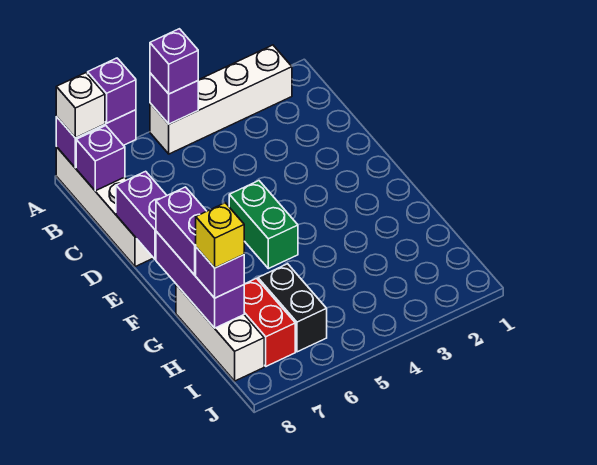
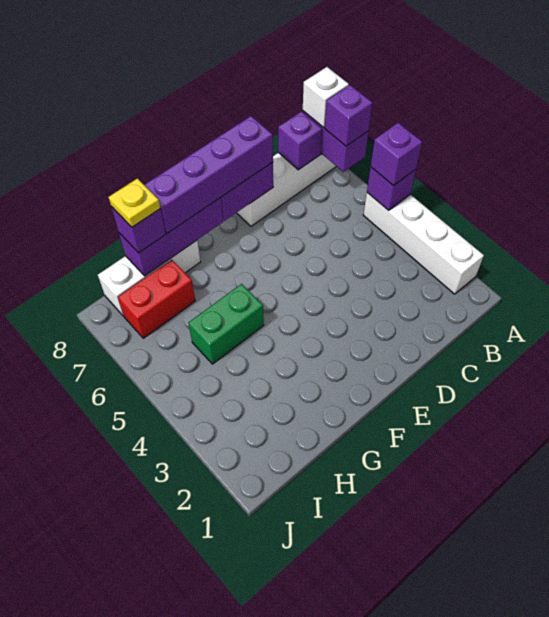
green 1x2 brick [229,181,298,269] -> green 1x2 brick moved to [188,284,264,364]
purple 1x2 brick [156,187,207,275] -> purple 1x4 brick [145,116,273,233]
black 1x2 brick [258,264,327,352] -> none
yellow 1x1 brick [196,203,244,268] -> yellow 1x1 plate [109,178,160,227]

